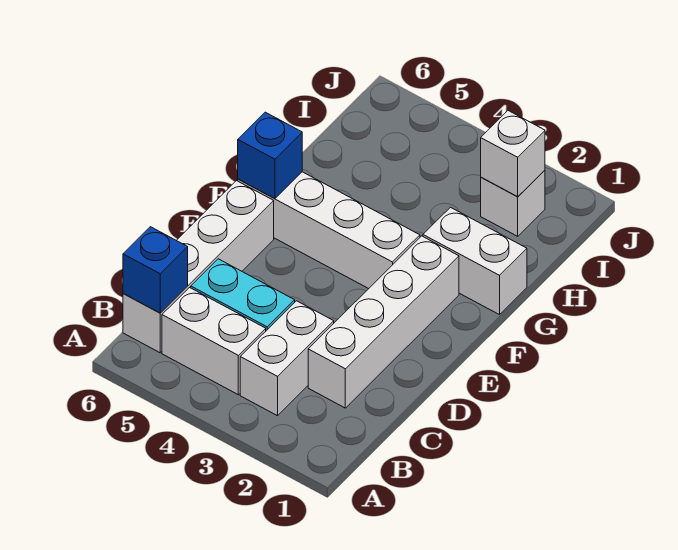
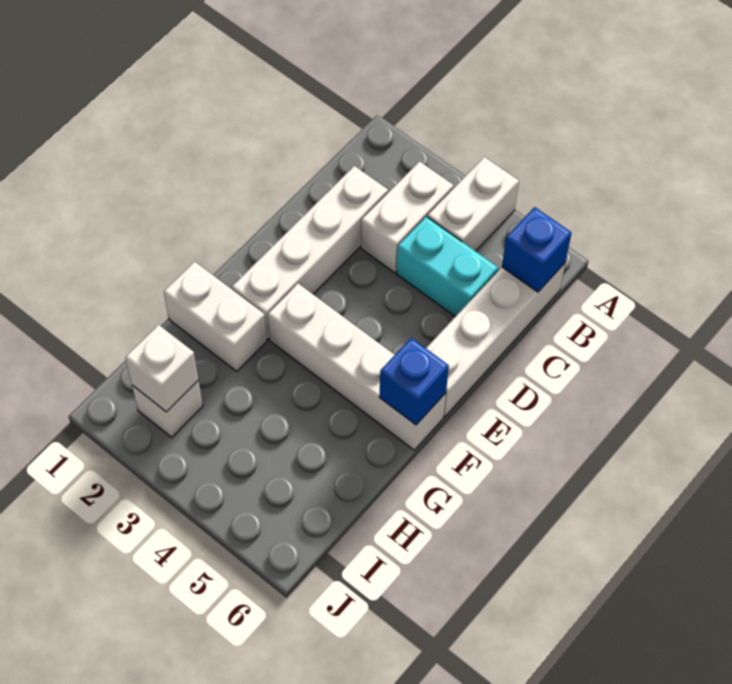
white 1x2 brick [162,288,266,395] -> white 1x2 brick turned to [427,157,519,251]

